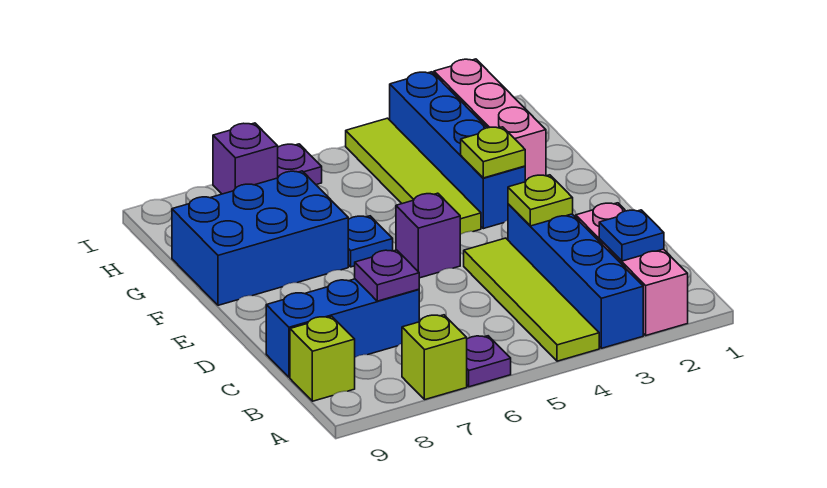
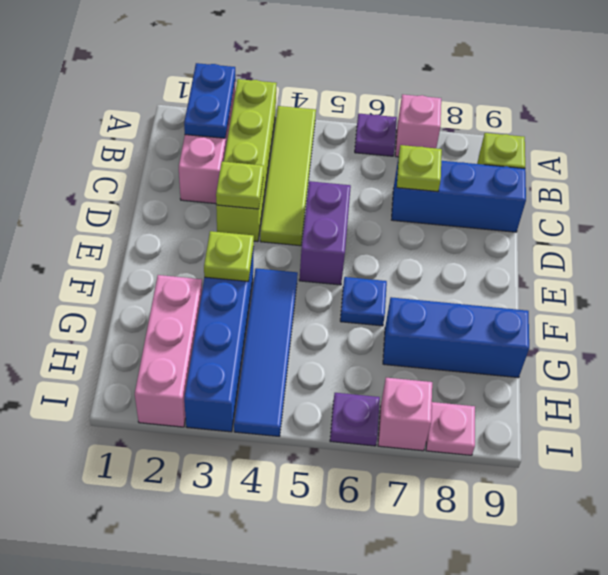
blue 1x4 brick [508,204,643,348] -> lime 1x4 brick [216,79,277,242]
lime 1x1 brick [402,315,467,400] -> pink 1x1 brick [395,94,441,157]
blue 1x1 plate [599,210,664,261] -> blue 1x2 plate [184,63,235,138]
purple 1x1 plate [355,250,419,301] -> lime 1x1 plate [397,145,442,192]
purple 1x1 brick [396,193,460,278] -> purple 1x2 brick [299,181,351,285]
lime 1x4 tile [346,118,481,235] -> blue 1x4 tile [234,268,298,436]
blue 2x3 brick [172,171,348,305] -> blue 1x3 brick [383,297,529,378]
purple 1x1 brick [213,123,278,194] -> pink 1x1 brick [378,378,432,451]
none -> pink 1x1 plate [426,402,475,455]

